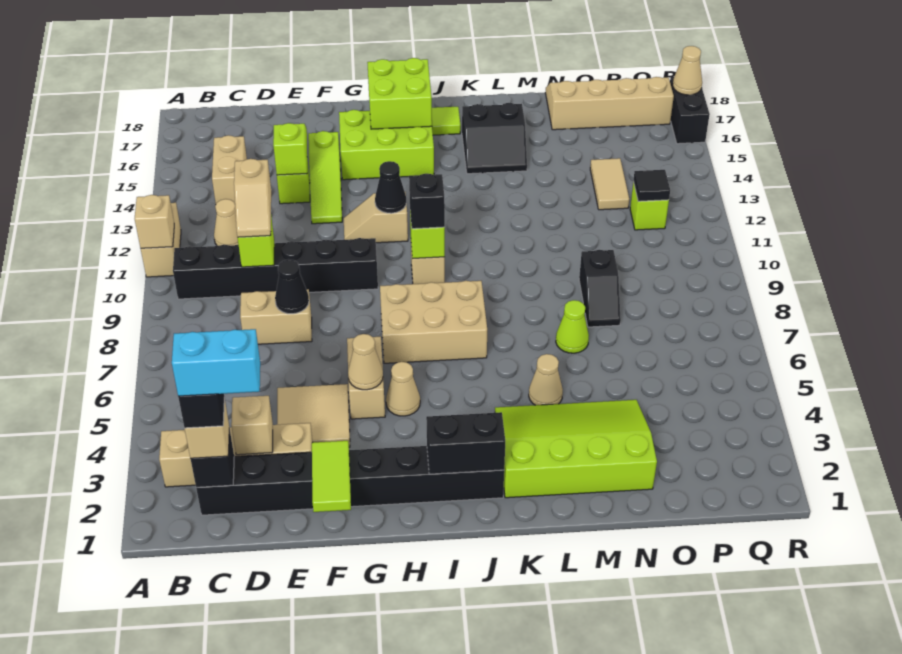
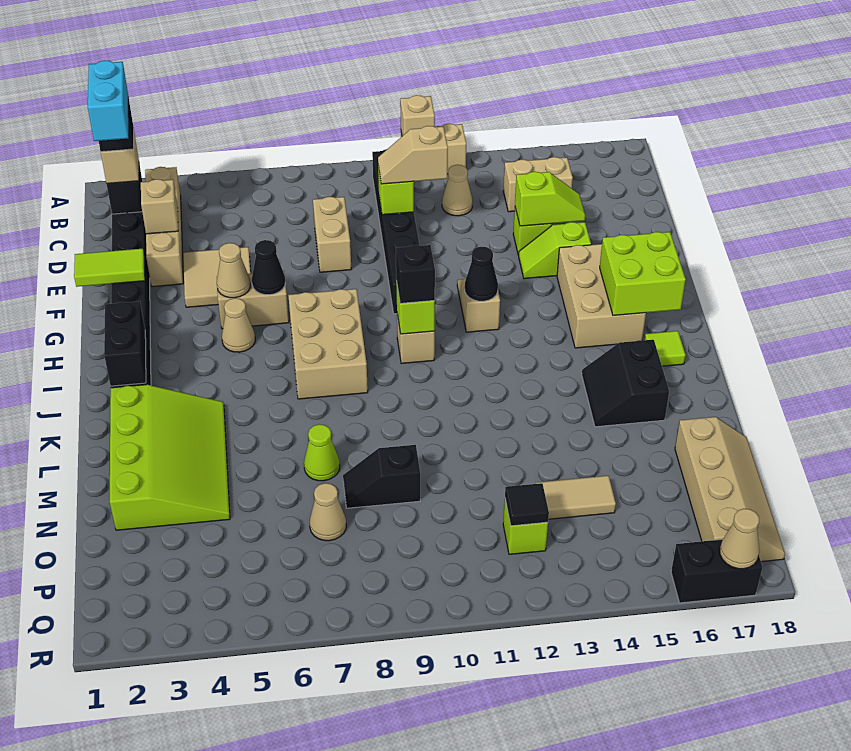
black 1x1 cone [275,260,309,314] -> black 1x1 cone moved to [252,240,285,295]
lime 1x3 slope [308,131,342,224] -> lime 1x2 slope [519,222,591,279]
lime 2x3 brick [339,110,434,180] -> tan 2x3 brick [557,244,646,348]
tan 1x1 cone [529,354,563,405] -> tan 1x1 cone moved to [310,483,346,541]

